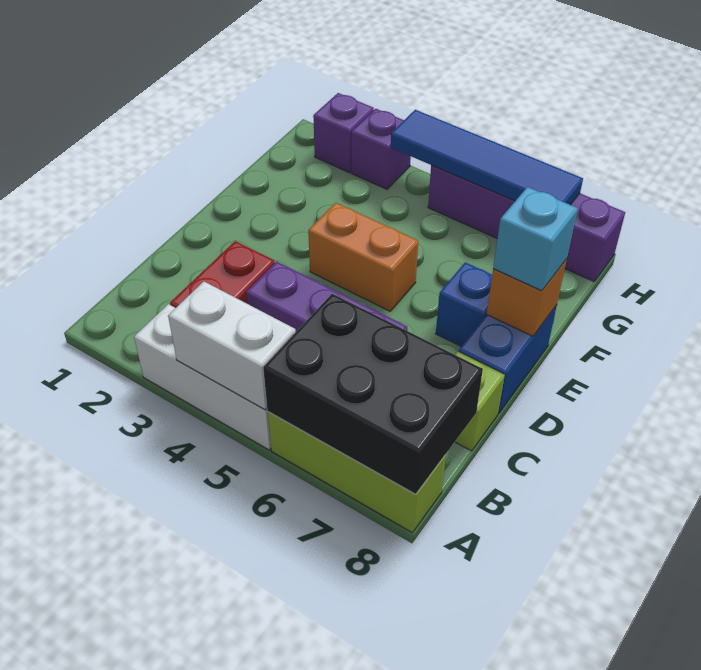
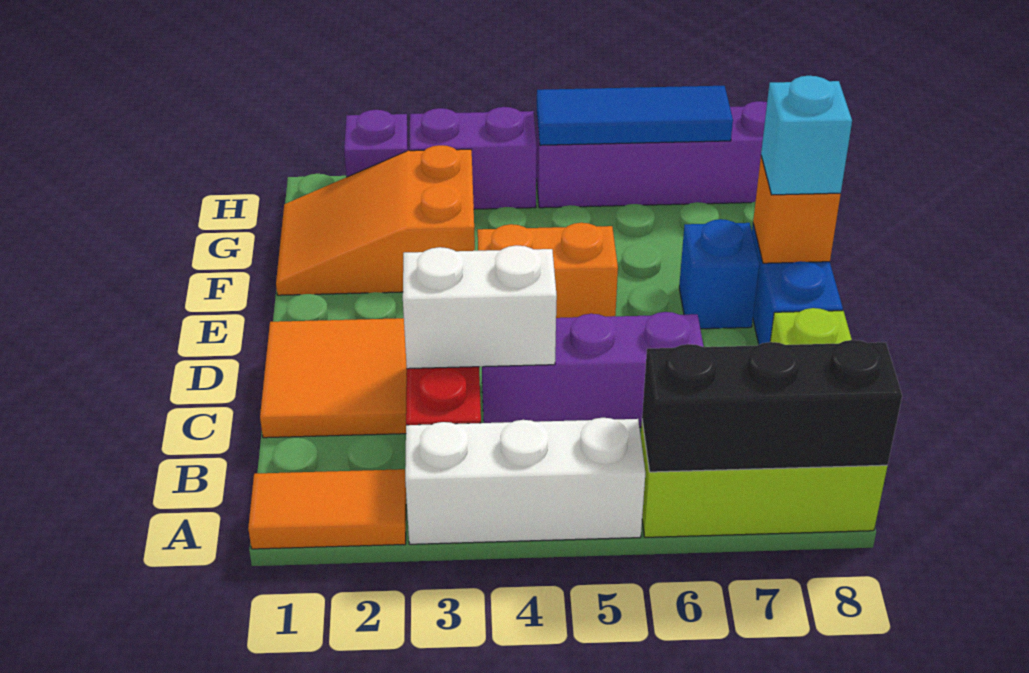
none -> orange 1x2 tile [248,469,406,549]
white 1x2 brick [168,282,296,410] -> white 1x2 brick moved to [403,245,557,369]
black 2x3 brick [263,294,483,494] -> black 1x3 brick [642,340,902,472]
none -> orange 2x2 tile [260,318,407,438]
none -> orange 2x3 slope [276,145,475,295]
purple 1x1 brick [351,109,411,189] -> purple 1x2 brick [409,107,537,209]
blue 1x4 tile [391,110,583,205] -> blue 1x3 tile [537,86,733,145]

